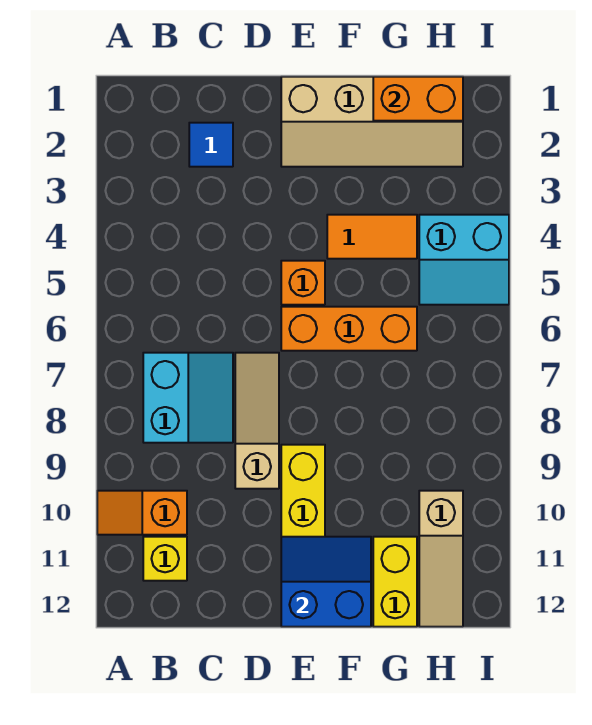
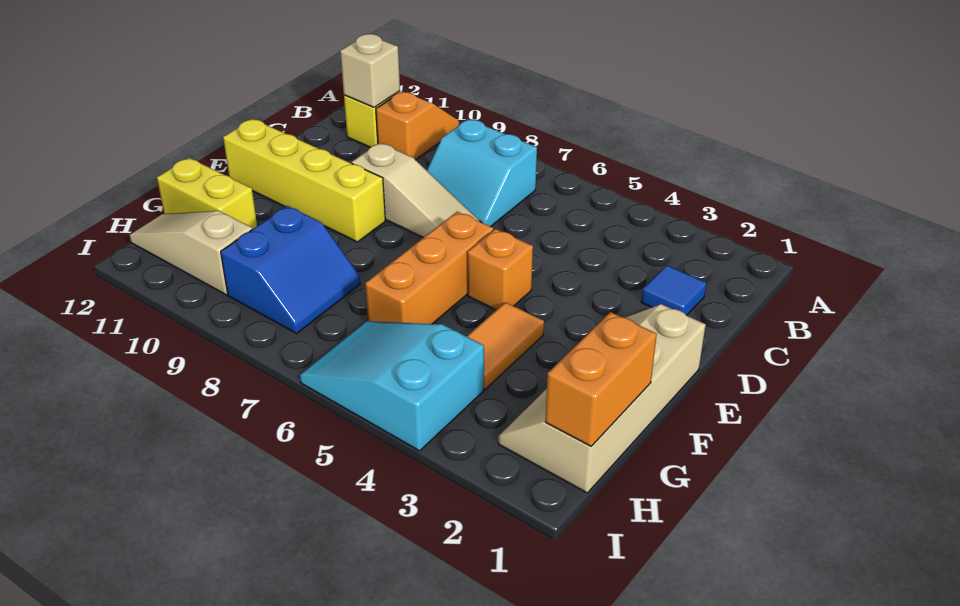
none -> tan 1x1 brick [340,34,400,107]
blue 2x2 slope [281,537,371,627] -> blue 2x2 slope moved to [221,206,360,333]
cyan 2x2 slope [419,215,509,305] -> cyan 2x3 slope [300,321,484,451]

